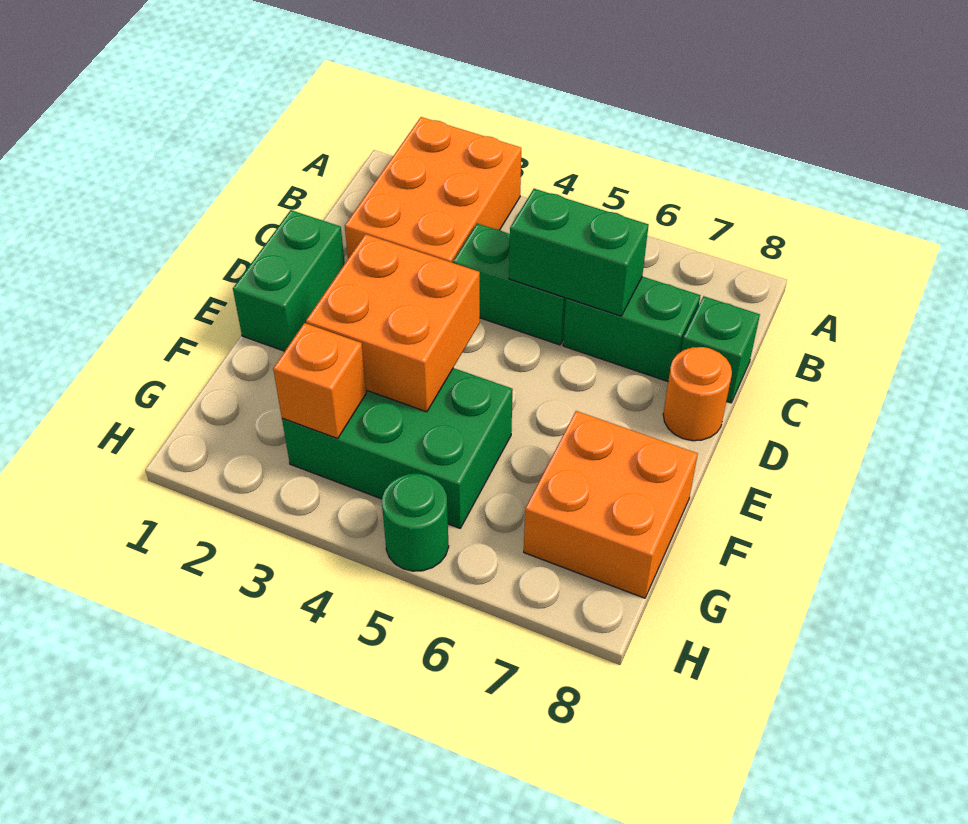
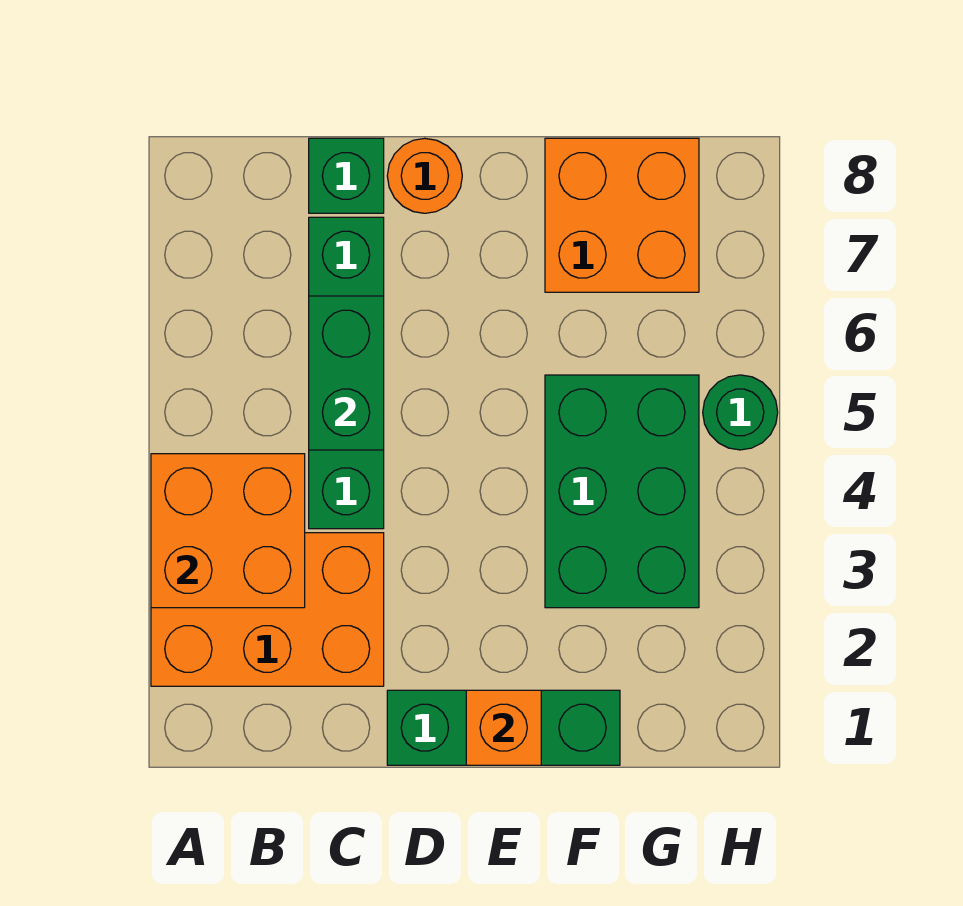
green 1x2 brick [233,210,345,351] -> green 1x3 brick [387,690,620,765]
orange 2x2 brick [306,234,480,412] -> orange 2x2 brick moved to [151,454,305,608]
orange 1x1 brick [273,323,366,439] -> orange 1x1 brick moved to [466,690,541,765]

